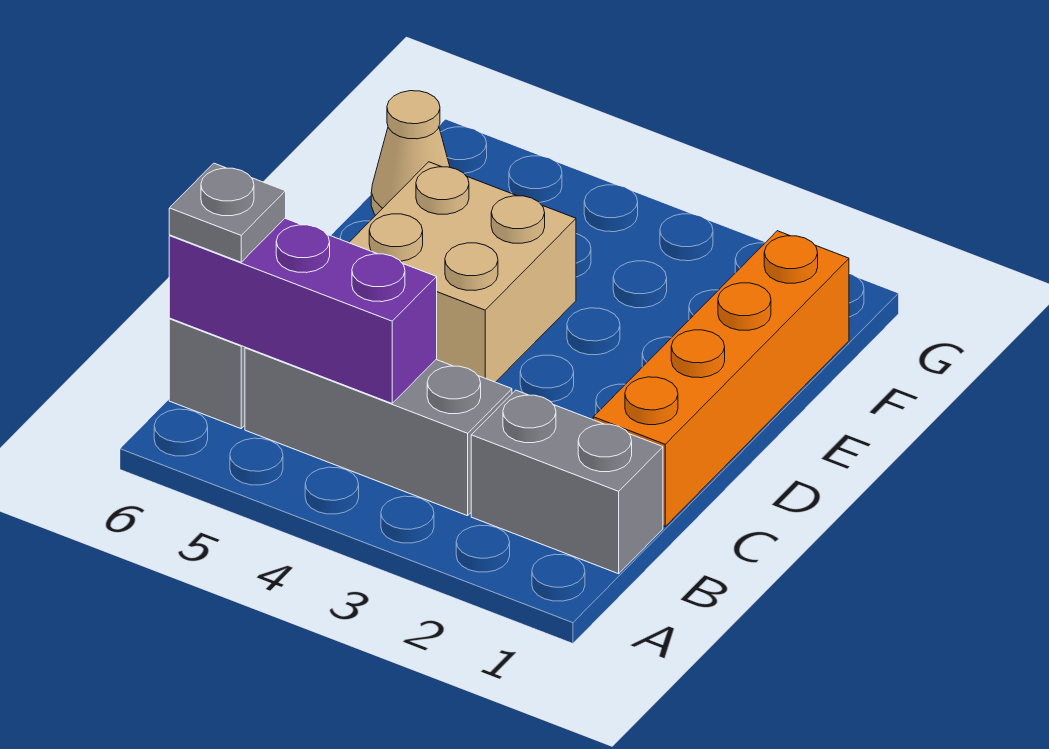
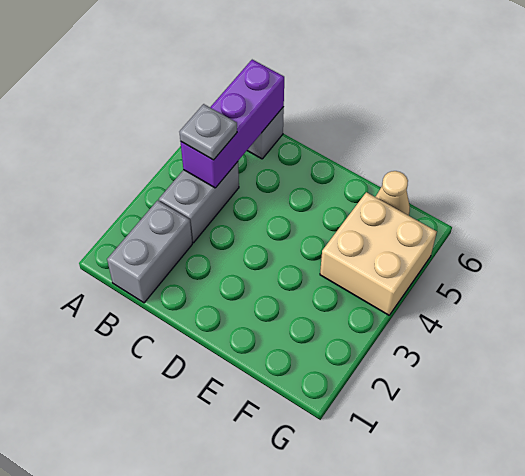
grey 1x3 brick [245,347,512,516] -> grey 1x2 brick [159,162,239,243]
grey 1x1 plate [169,163,286,262] -> grey 1x1 plate moved to [180,104,237,160]
orange 1x4 brick [593,231,849,526] -> none
tan 2x2 brick [349,162,576,382] -> tan 2x2 brick moved to [320,192,437,315]

